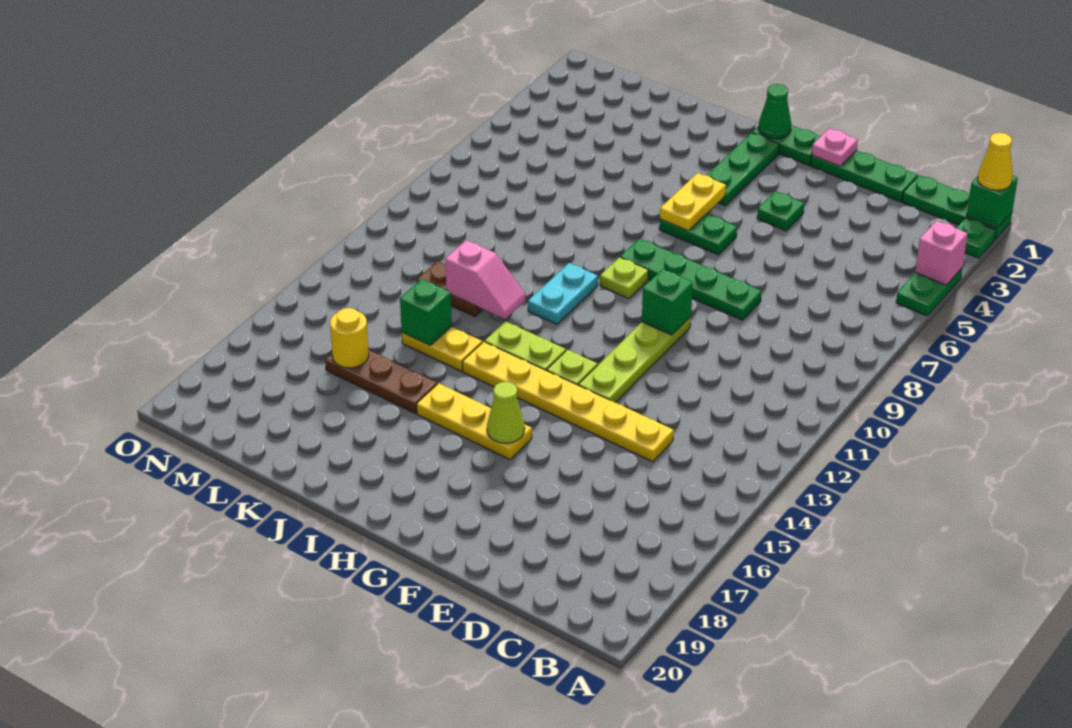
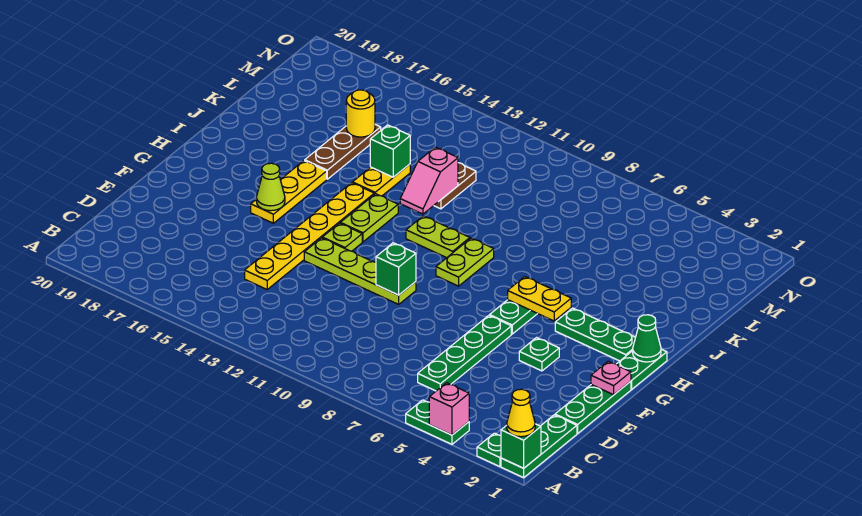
green 1x4 plate [620,238,762,320] -> green 1x4 plate moved to [418,315,511,391]
lime 1x1 plate [600,257,648,299] -> lime 1x2 plate [436,238,494,286]
cyan 1x2 plate [528,263,598,324] -> lime 1x2 plate [406,216,470,258]

